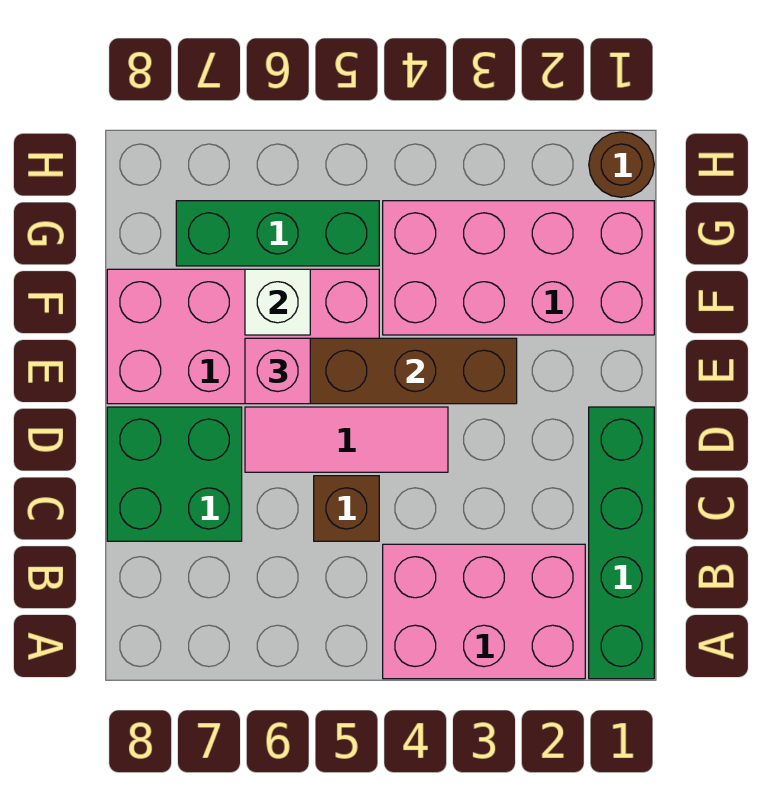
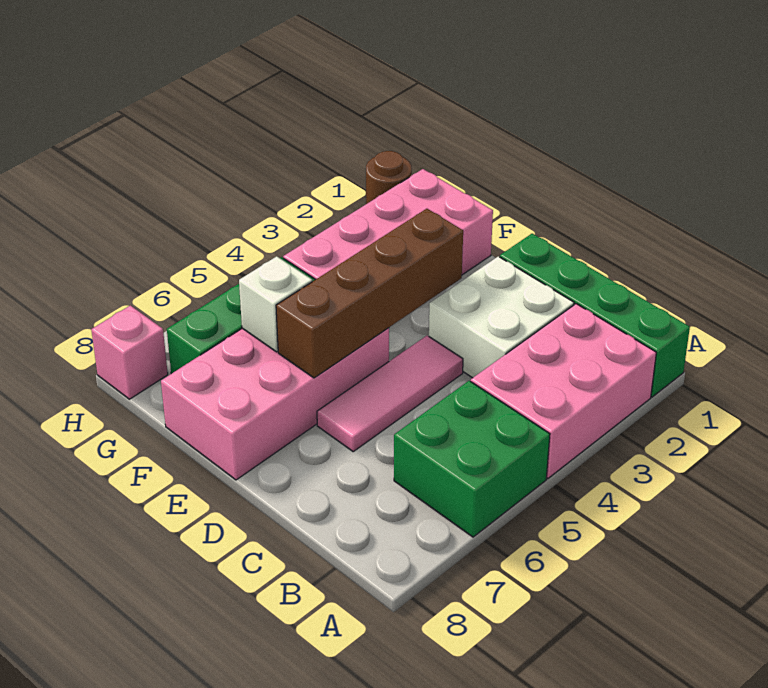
none -> white 2x2 brick [429,256,574,378]
brown 1x1 brick [314,476,379,541] -> none
green 2x2 brick [107,407,242,541] -> green 2x2 brick moved to [394,381,550,537]
pink 1x1 brick [245,338,310,404] -> pink 1x1 brick moved to [91,305,168,399]

